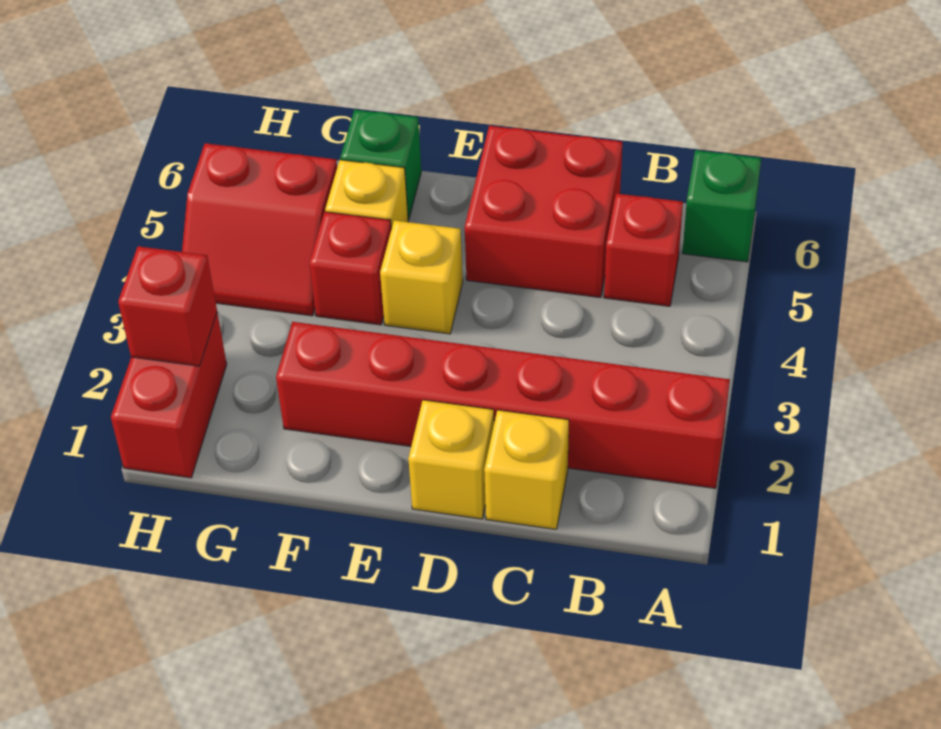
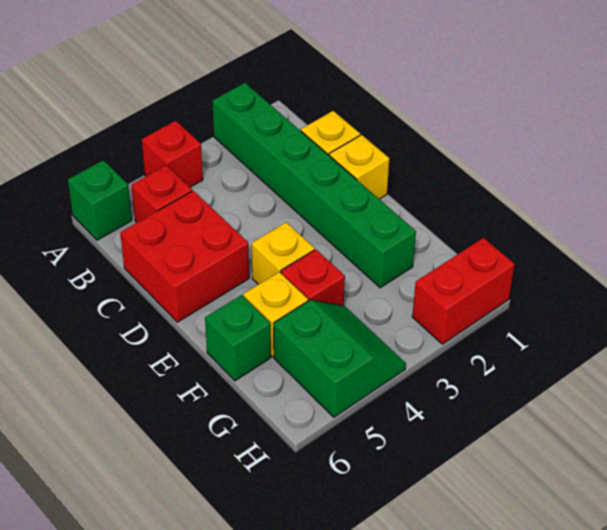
red 1x6 brick [276,322,730,488] -> green 1x6 brick [212,83,416,288]
red 2x2 slope [182,143,337,316] -> green 2x2 slope [274,300,406,417]
red 1x1 brick [118,246,217,366] -> red 1x1 brick moved to [142,121,203,187]

